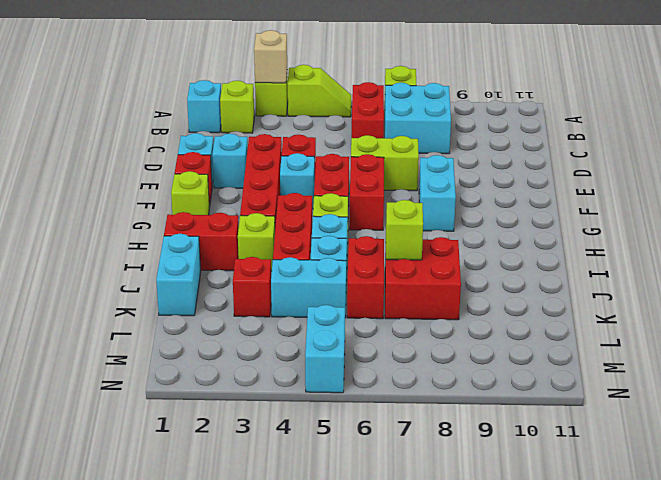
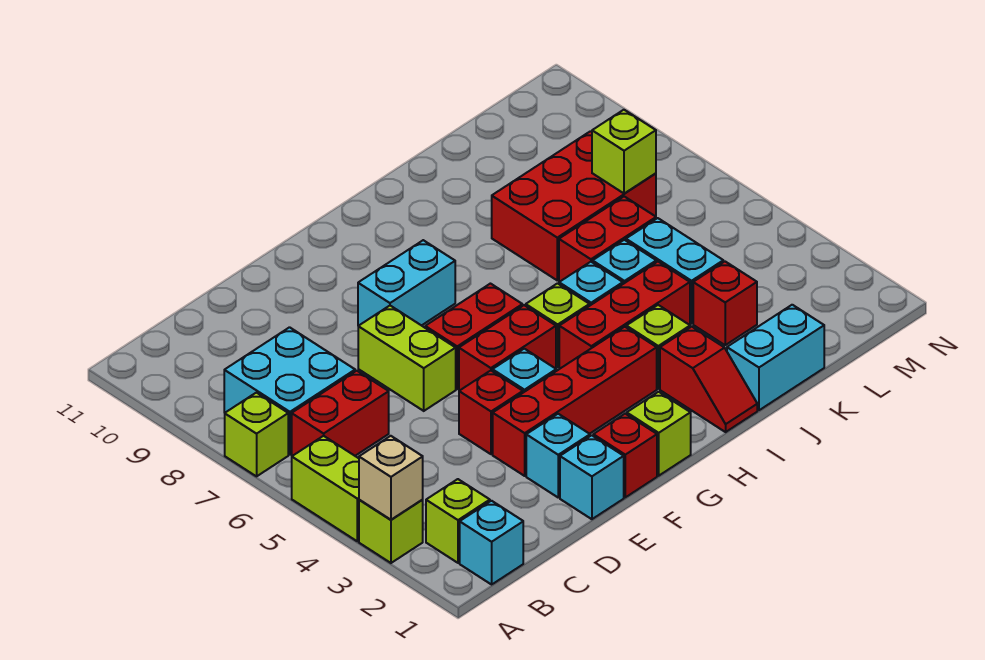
lime 1x2 slope [288,65,351,117] -> lime 1x2 brick [292,436,359,541]
red 1x2 brick [164,212,239,271] -> red 1x2 slope [660,327,757,432]
red 2x2 brick [385,237,461,320] -> red 2x3 brick [492,131,656,280]
lime 1x1 brick [386,200,423,260] -> lime 1x1 brick moved to [592,110,656,194]
cyan 1x2 brick [305,305,345,393] -> none

